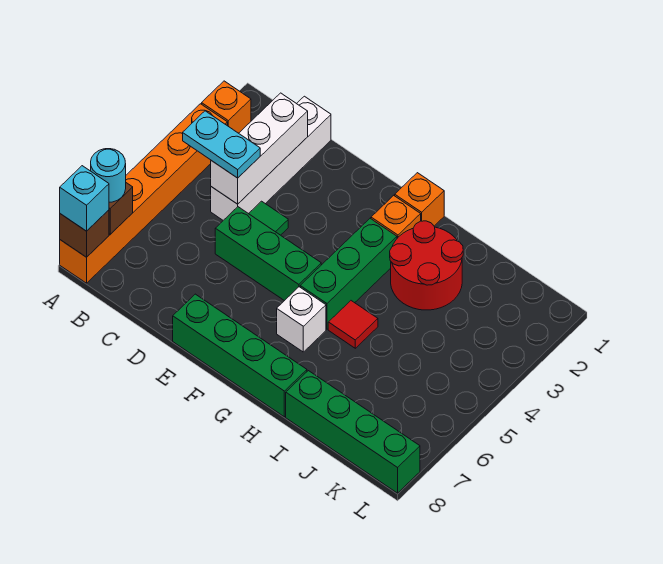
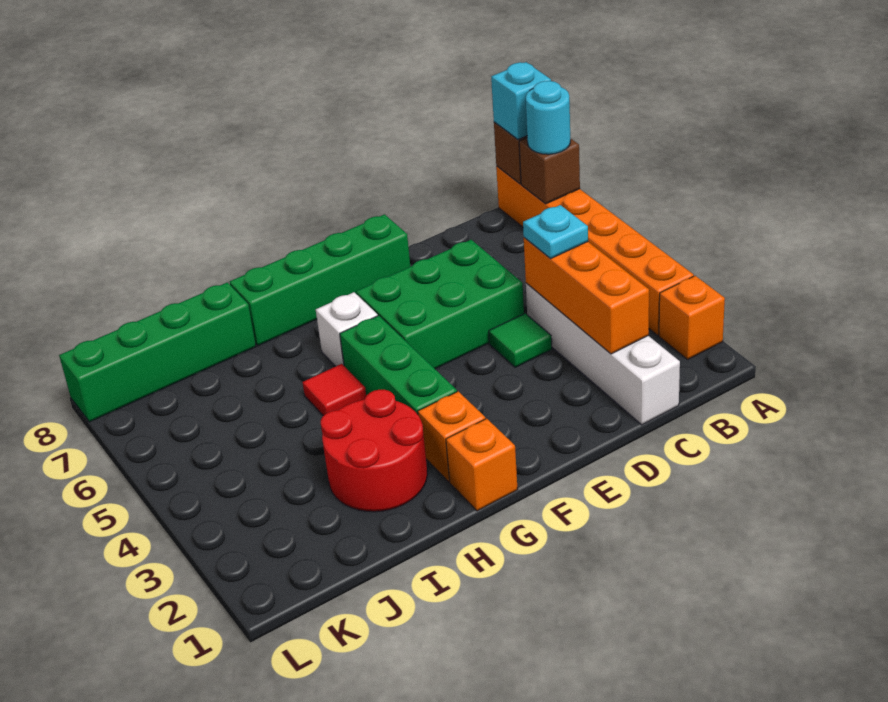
cyan 1x2 plate [183,111,260,178] -> cyan 1x1 plate [523,205,588,258]
white 1x3 brick [211,93,308,204] -> orange 1x3 brick [524,238,649,354]
green 1x3 brick [215,207,321,301] -> green 2x3 brick [356,240,524,369]

